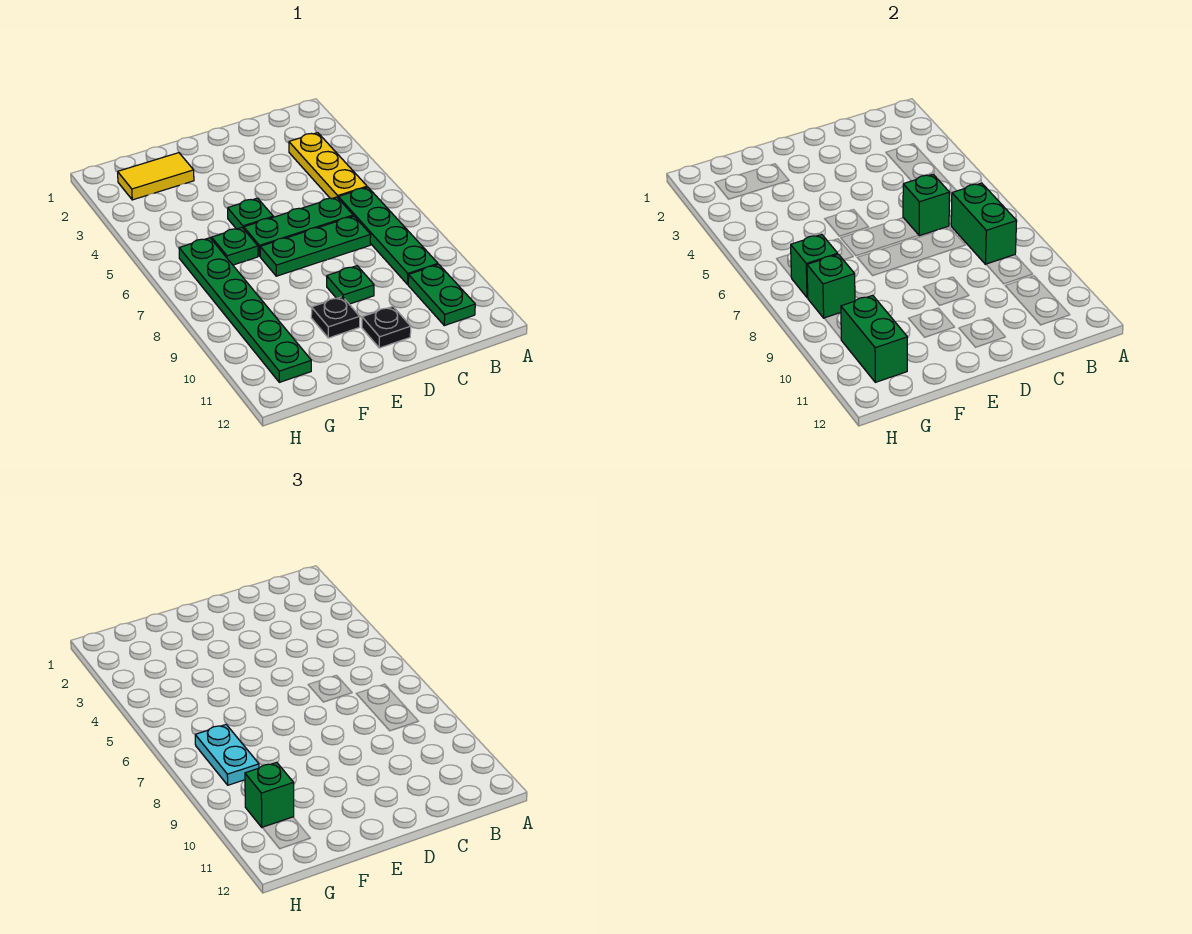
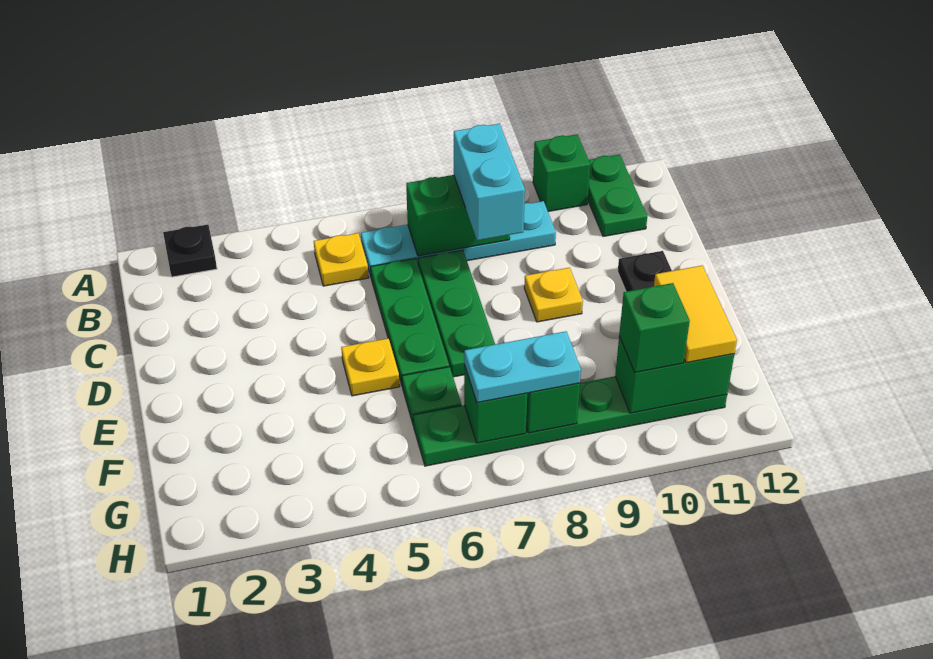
yellow 1x3 plate [289,133,367,199] -> yellow 1x1 plate [314,233,369,286]
green 1x4 plate [338,187,438,284] -> cyan 1x4 plate [361,201,556,276]
none -> cyan 1x2 brick [454,124,525,240]
green 1x2 plate [408,264,475,326] -> green 1x2 plate turned to [588,155,647,236]
green 1x1 brick [903,174,950,236] -> green 1x1 brick moved to [533,134,590,211]
green 1x1 plate [327,266,374,304] -> yellow 1x1 plate [524,268,583,322]
green 1x1 plate [228,198,273,229] -> yellow 1x1 plate [341,338,400,396]
black 1x1 plate [311,297,360,338] -> black 1x1 plate moved to [163,225,217,277]
yellow 1x2 tile [118,153,194,200] -> yellow 1x2 tile moved to [654,266,737,363]

